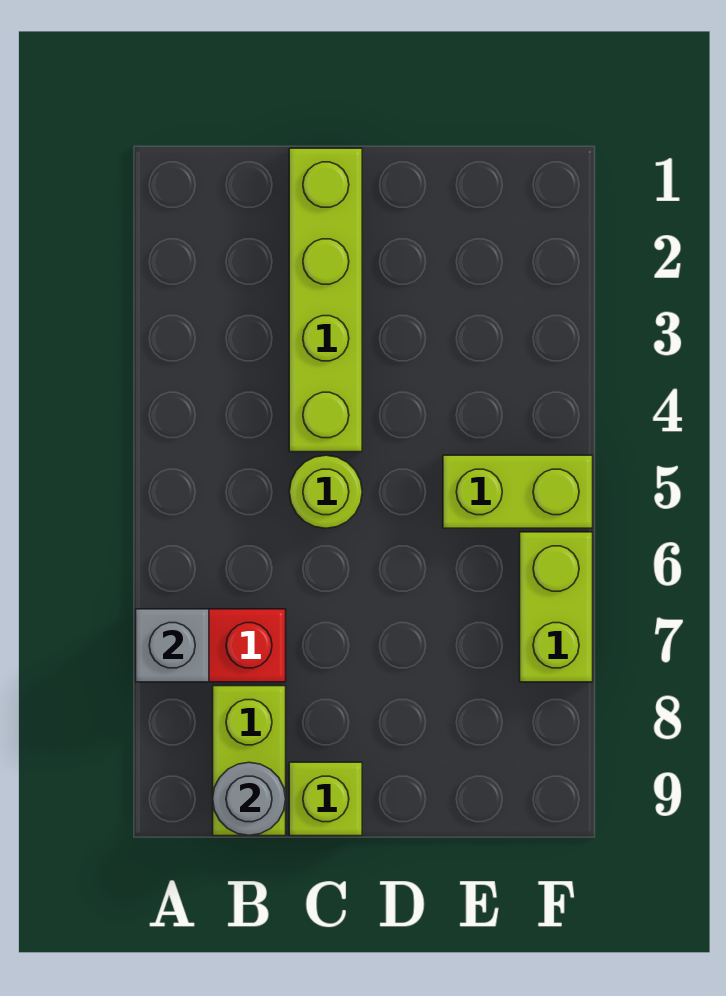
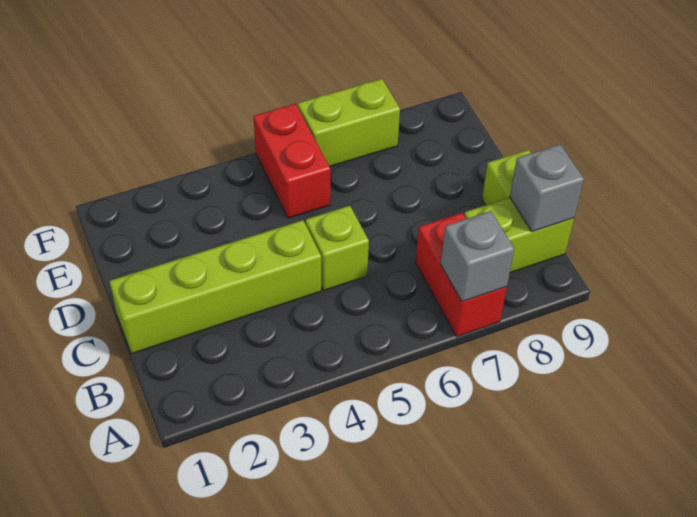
grey 1x1 round brick [213,762,286,835] -> grey 1x1 brick [510,144,584,232]
lime 1x1 round brick [289,455,362,528] -> lime 1x1 brick [306,206,369,290]
lime 1x2 brick [443,455,593,528] -> red 1x2 brick [254,104,330,218]

